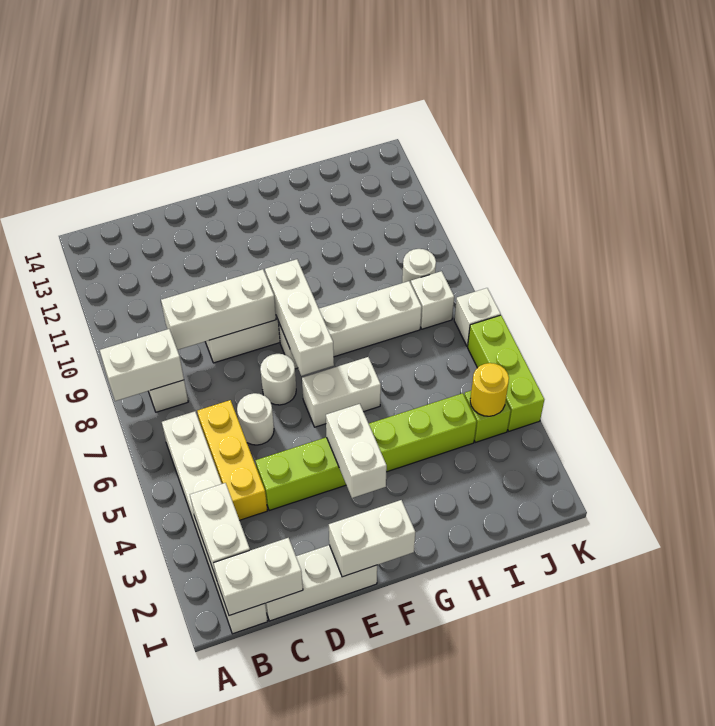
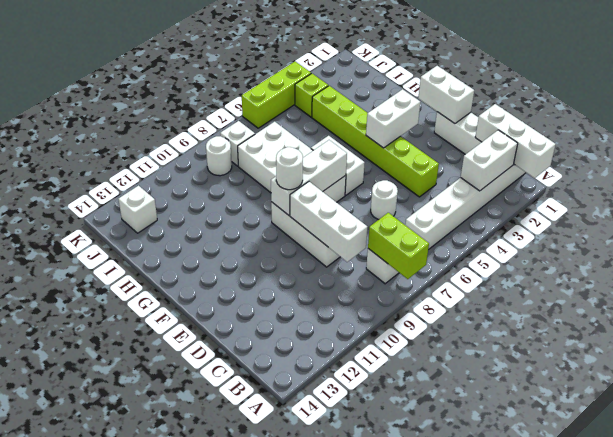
white 1x2 brick [100,329,184,401] -> lime 1x2 brick [368,213,429,279]
white 1x2 brick [214,538,303,616] -> white 1x3 brick [475,104,556,178]
yellow 1x3 brick [197,400,267,520] -> none
white 1x1 round brick [260,354,296,405] -> white 1x1 round brick moved to [276,147,303,190]
white 1x4 brick [278,281,422,369] -> white 2x4 brick [238,122,346,202]
yellow 1x1 round brick [470,363,509,416] -> none
white 1x1 brick [454,288,501,346] -> white 1x1 brick moved to [118,186,157,233]

